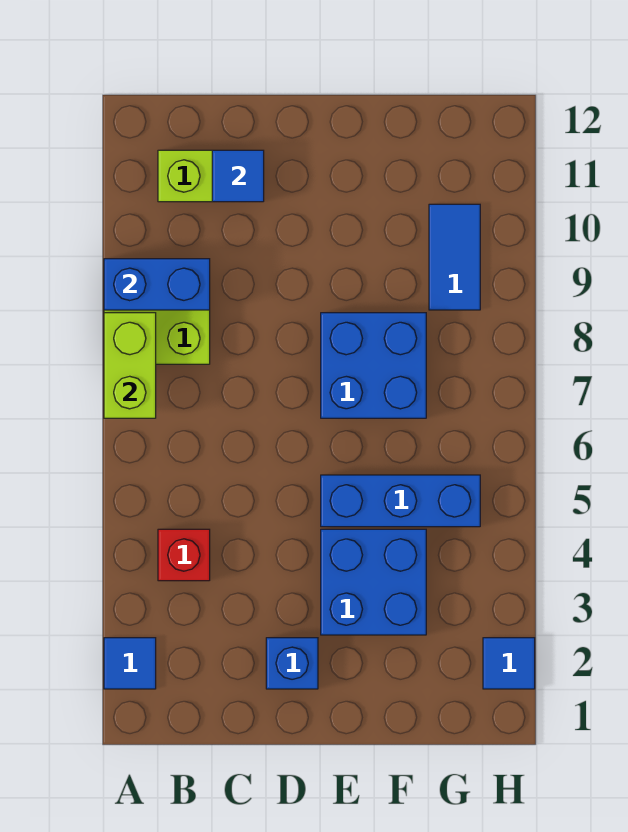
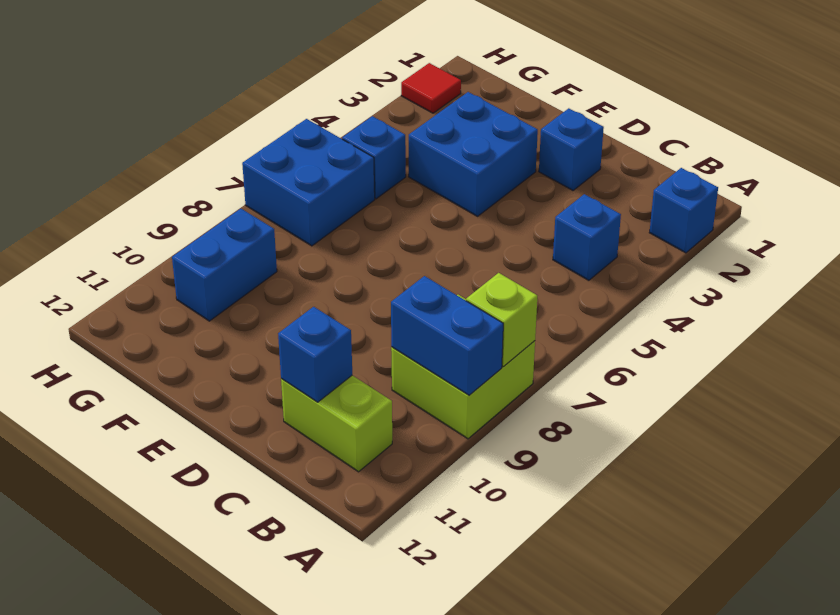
blue 1x1 tile [104,638,156,689] -> blue 1x1 brick [649,168,718,253]
lime 1x2 brick [104,313,156,418] -> lime 1x1 brick [466,273,537,366]
red 1x1 brick [158,529,210,581] -> blue 1x1 brick [553,194,621,280]
blue 1x1 tile [212,150,264,202] -> blue 1x1 brick [278,307,352,402]
blue 1x3 brick [321,475,480,527] -> blue 1x1 brick [342,116,406,199]
blue 2x2 brick [321,313,426,418] -> blue 2x2 brick moved to [242,119,375,246]
blue 1x2 tile [429,204,480,310] -> blue 1x2 brick [172,209,277,321]
blue 1x1 tile [483,638,535,689] -> red 1x1 tile [401,63,461,113]

